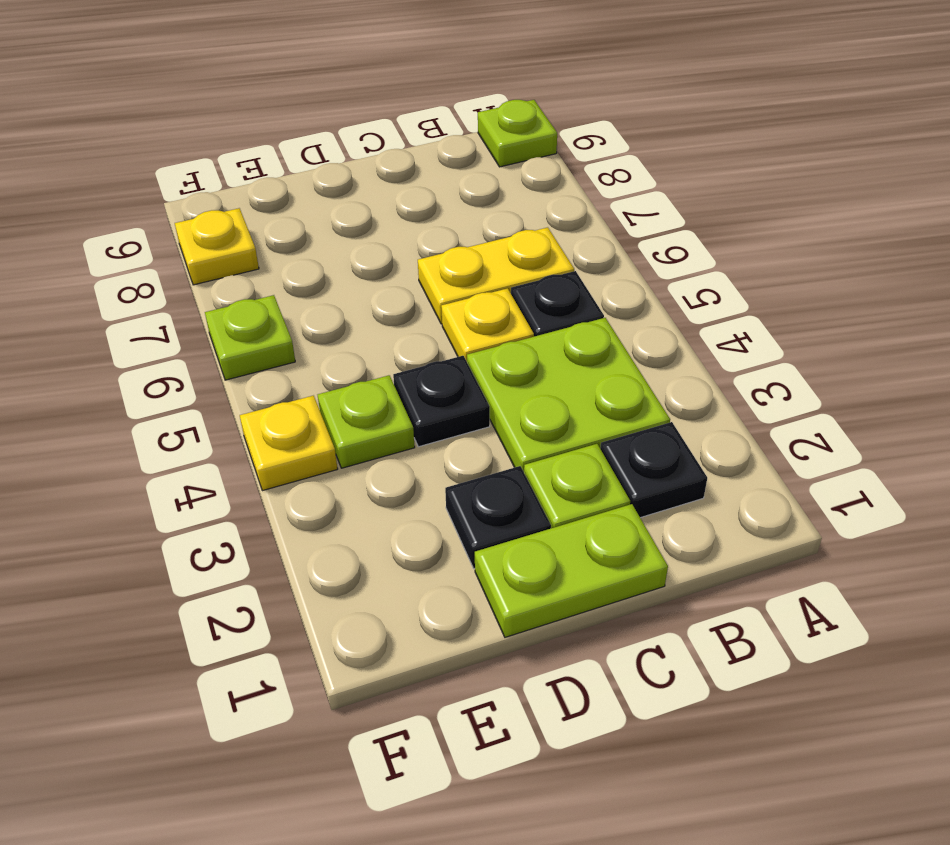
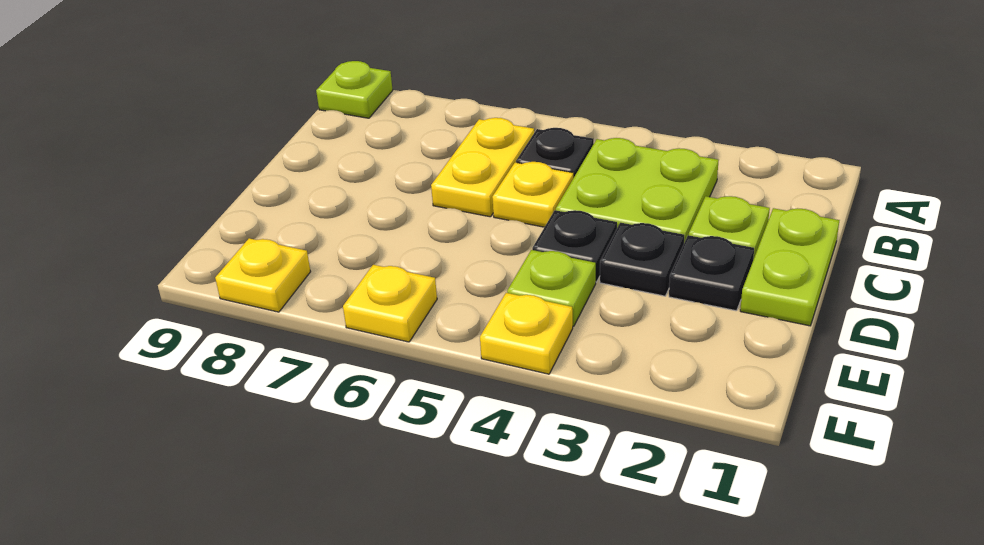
black 1x1 plate [600,422,707,518] -> black 1x1 plate moved to [600,223,684,296]
lime 1x1 plate [205,295,295,380] -> yellow 1x1 plate [343,265,437,342]

